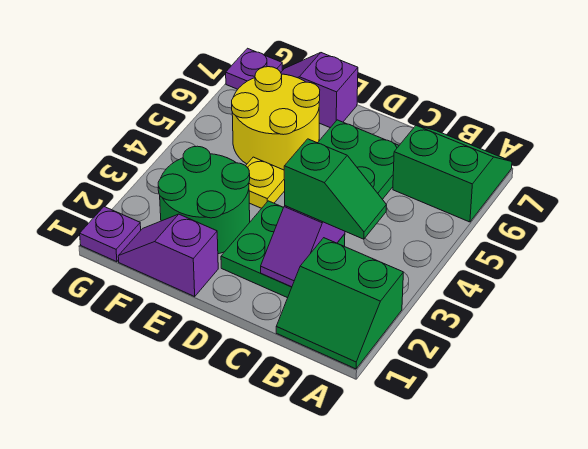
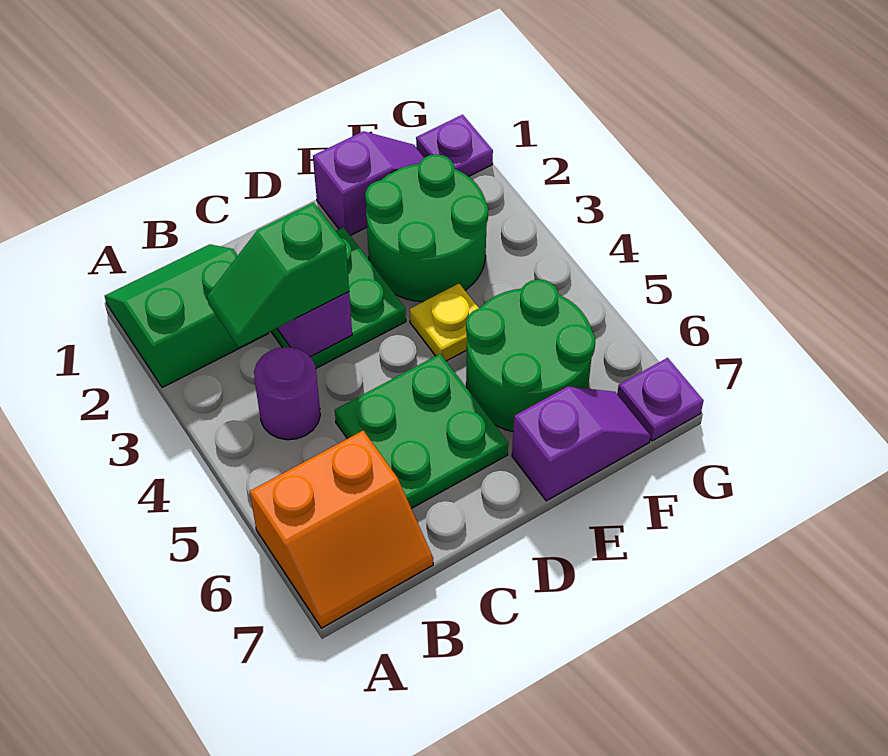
green 2x2 slope [393,125,512,222] -> orange 2x2 slope [250,431,433,628]
none -> purple 1x1 round brick [254,347,320,440]
yellow 2x2 round brick [232,67,320,170] -> green 2x2 round brick [466,280,595,432]

